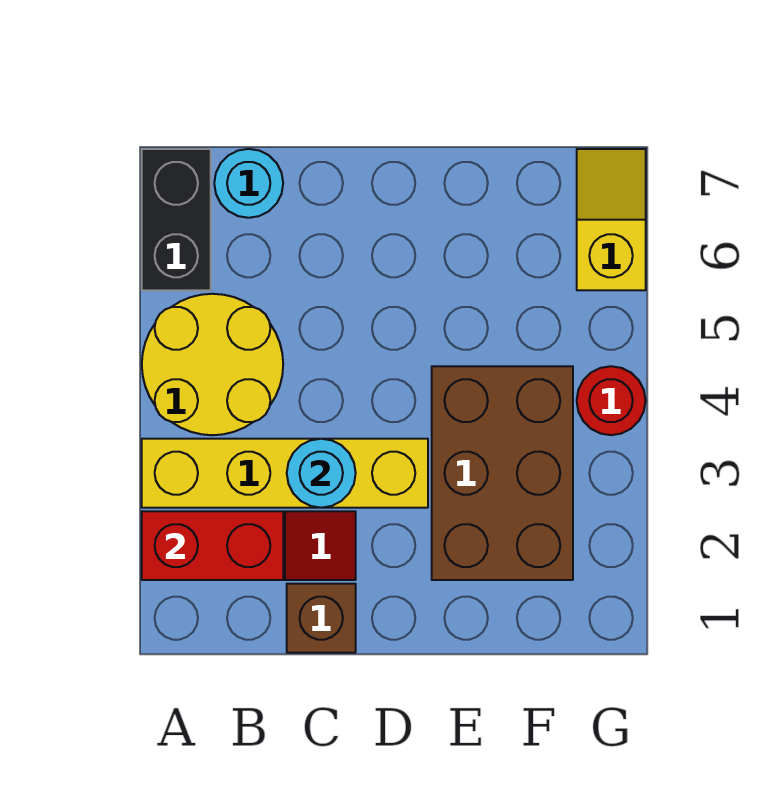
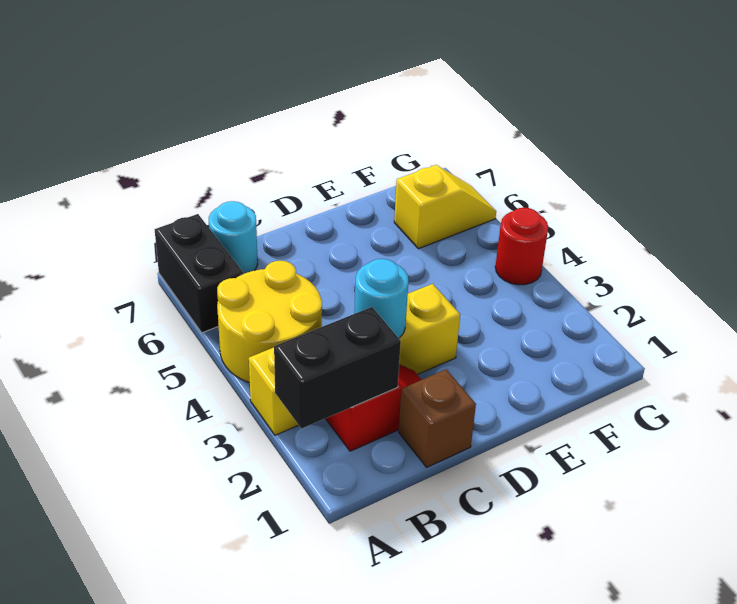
red 1x2 brick [142,511,283,580] -> black 1x2 brick [274,307,401,429]
brown 2x3 brick [432,366,573,580] -> none
yellow 1x2 slope [577,149,646,290] -> yellow 1x2 slope turned to [394,165,496,249]

